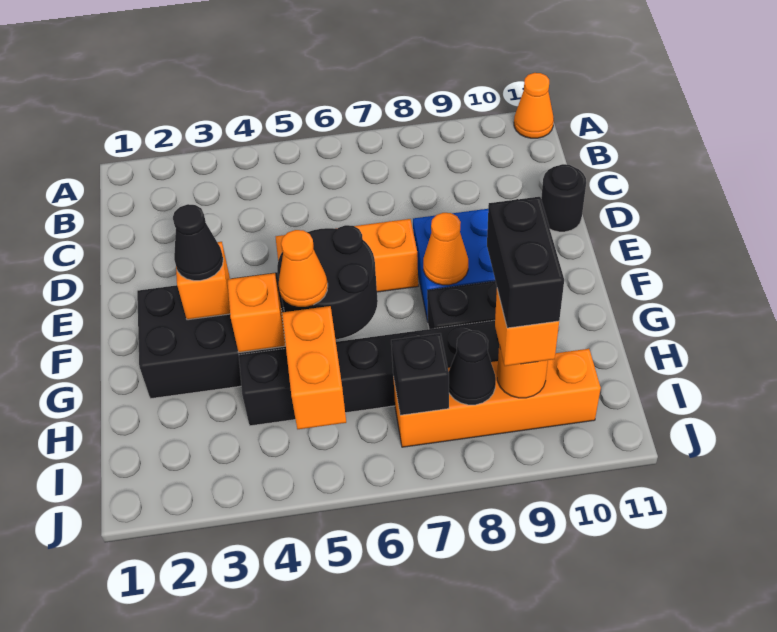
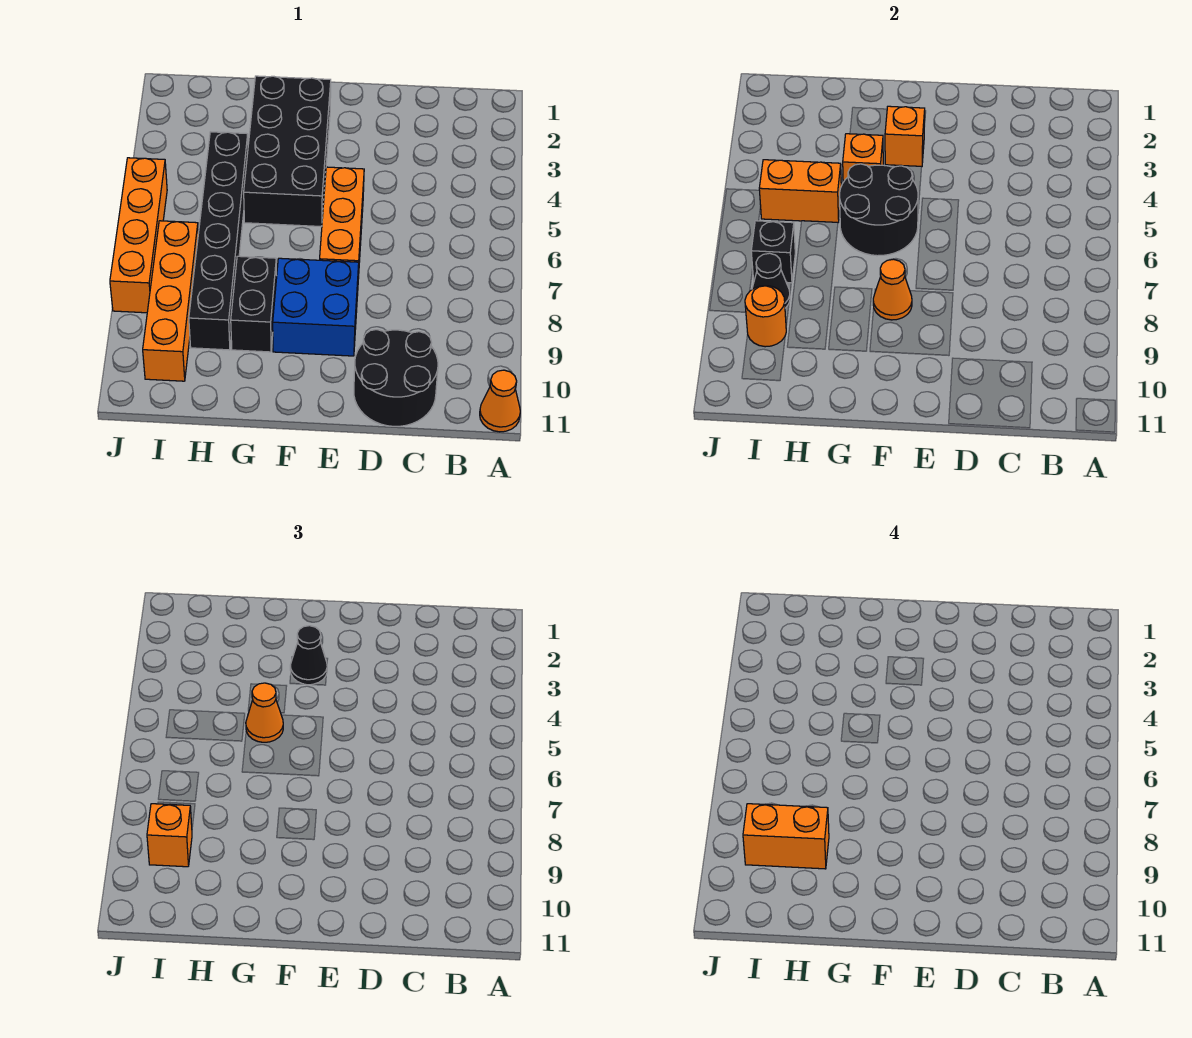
black 1x1 round brick [541,164,586,232] -> black 2x2 round brick [354,330,438,426]
black 1x2 brick [487,197,564,328] -> orange 1x2 brick [743,804,829,869]
none -> orange 1x4 brick [110,158,167,313]

